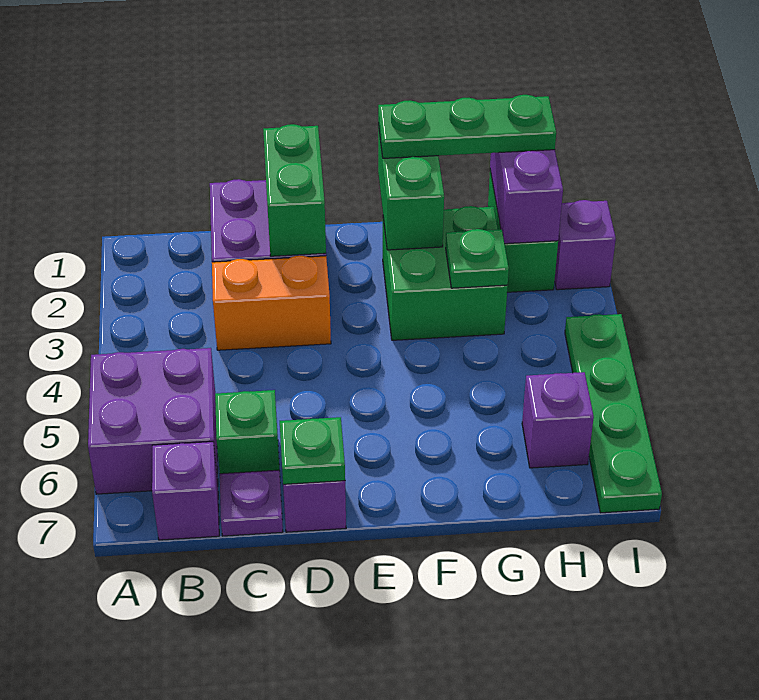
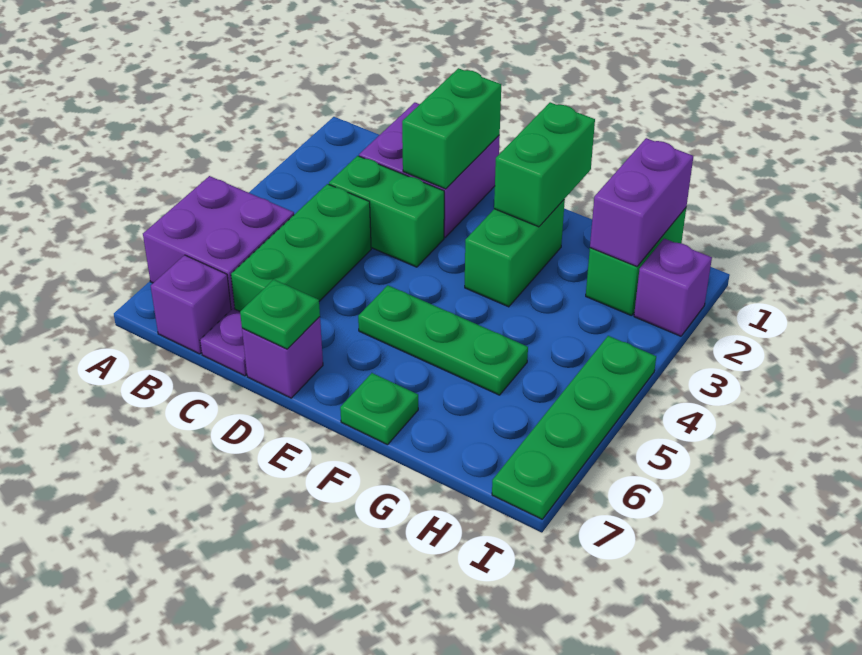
orange 1x2 brick [212,256,331,350] -> green 1x2 brick [329,156,444,267]
green 1x1 brick [215,390,279,474] -> green 1x3 brick [231,184,371,311]
green 1x3 plate [378,95,556,158] -> green 1x3 plate moved to [358,285,528,395]
green 2x2 brick [383,206,508,340] -> green 1x2 brick [465,199,565,307]
green 1x1 plate [446,229,509,288] -> green 1x1 plate moved to [340,373,418,445]
purple 1x1 brick [522,372,594,468] -> none

